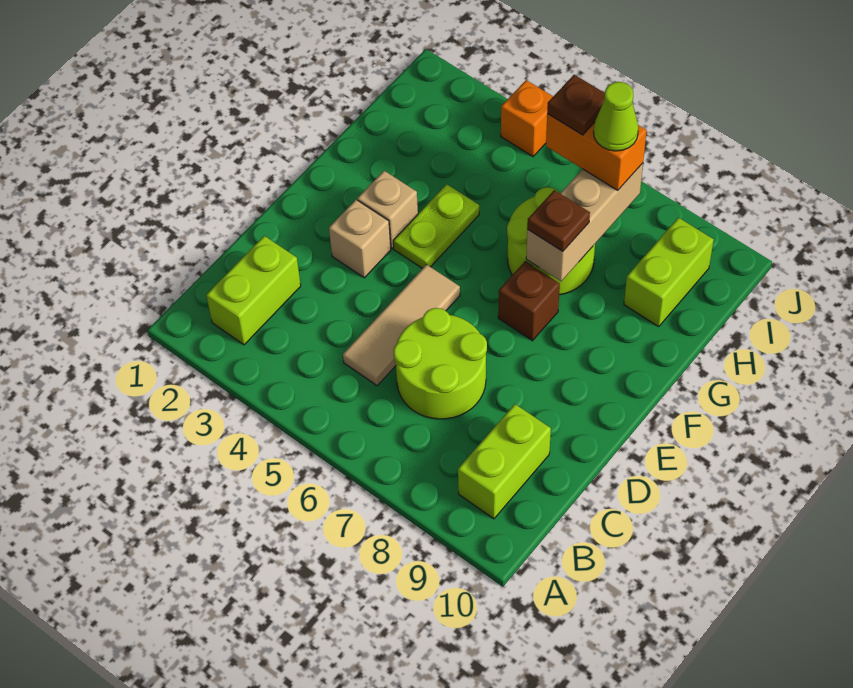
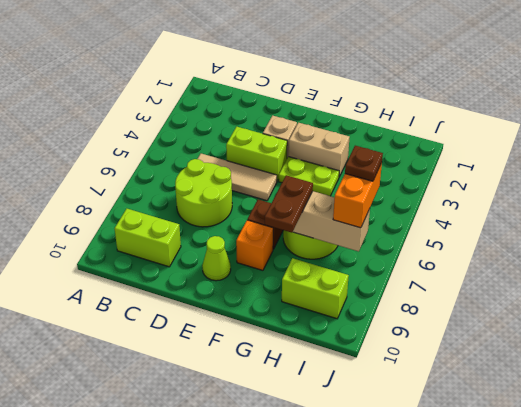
lime 1x2 brick [206,236,301,345] -> lime 1x2 brick moved to [226,127,287,181]
tan 1x1 brick [357,171,418,248] -> tan 1x2 brick [289,123,350,177]
brown 1x1 plate [527,190,590,251] -> brown 1x2 plate [265,175,313,233]
lime 1x1 cone [593,82,638,151] -> lime 1x1 cone moved to [202,236,231,281]
orange 1x1 brick [501,80,553,156] -> orange 1x1 brick moved to [236,220,273,270]

